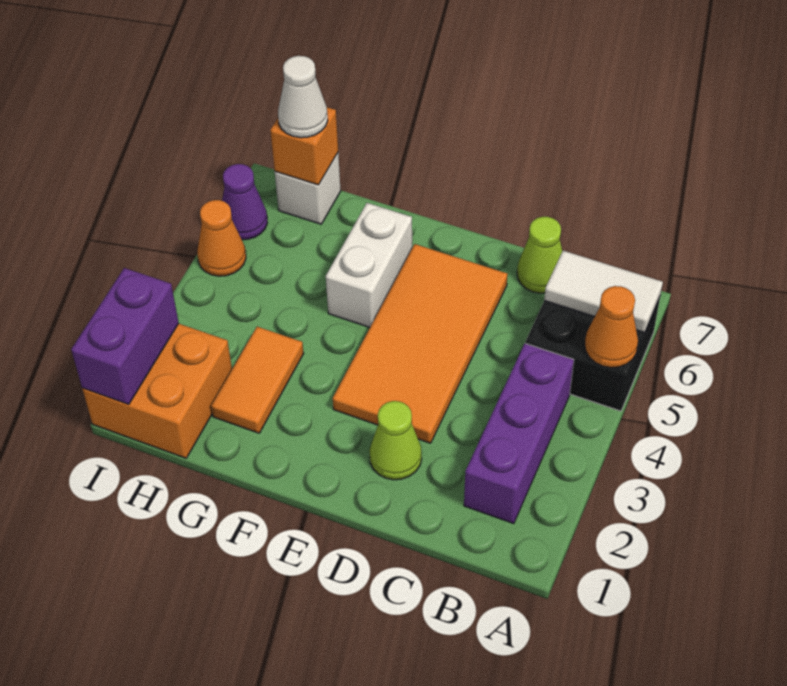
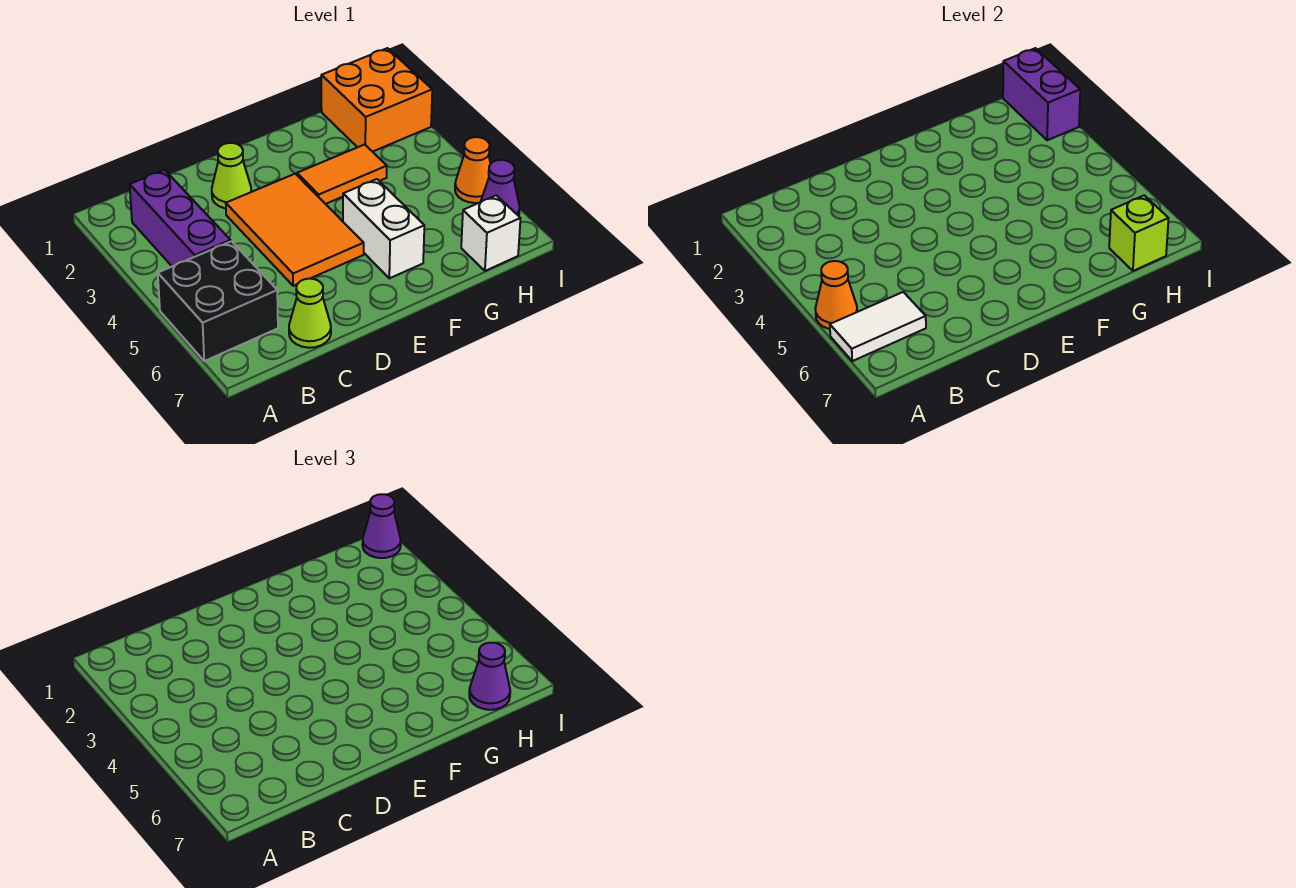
orange 2x4 tile [333,244,508,443] -> orange 2x3 tile [226,174,364,286]
orange 1x2 tile [211,327,304,433] -> orange 1x2 tile turned to [297,144,387,204]
orange 1x1 brick [270,107,338,185] -> lime 1x1 brick [1109,195,1169,271]
white 1x1 cone [278,56,328,138] -> purple 1x1 cone [469,643,510,710]
none -> purple 1x1 cone [362,494,401,558]

